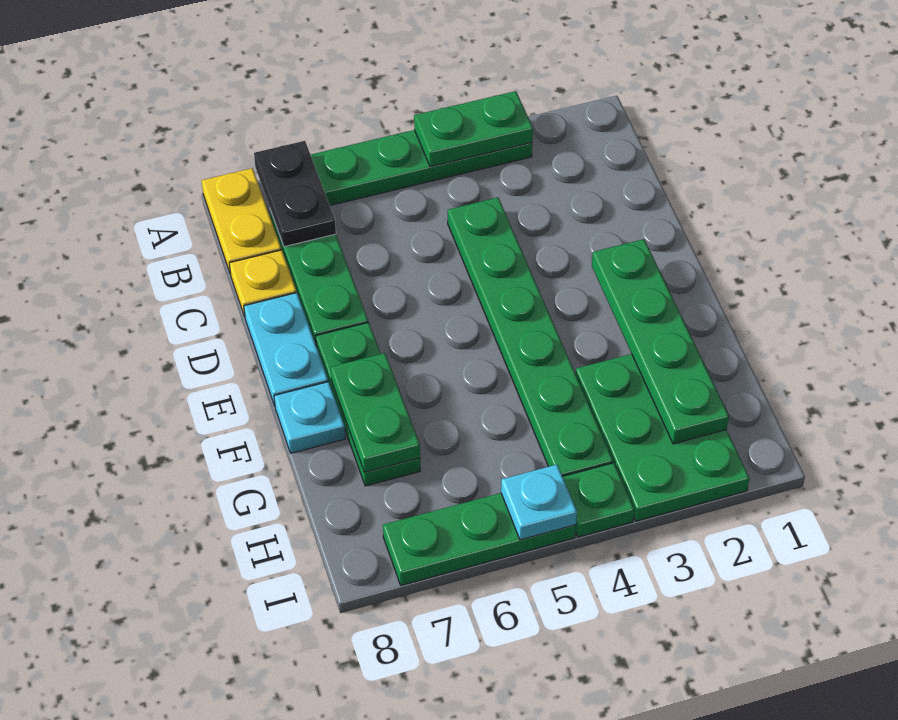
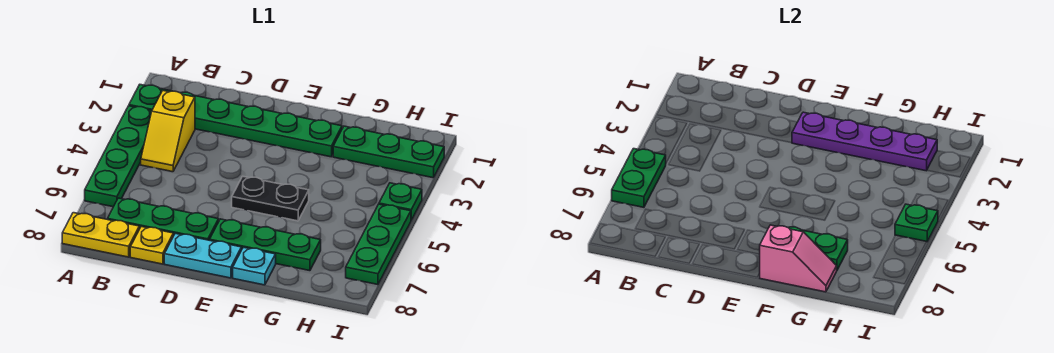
green 1x2 plate [414,91,533,167] -> green 1x2 plate moved to [612,149,666,207]
black 1x2 plate [254,141,336,247] -> black 1x2 plate moved to [232,176,309,221]
none -> yellow 1x2 slope [141,91,195,172]
green 1x6 plate [448,197,613,476] -> green 1x6 plate moved to [129,85,342,157]
green 1x4 plate [592,239,729,444] -> purple 1x4 plate [792,112,937,171]
none -> pink 1x2 slope [760,225,837,292]
green 2x3 plate [576,354,749,521] -> green 1x3 plate [333,126,444,178]
cyan 1x1 plate [501,465,577,540] -> green 1x1 plate [895,204,938,241]

